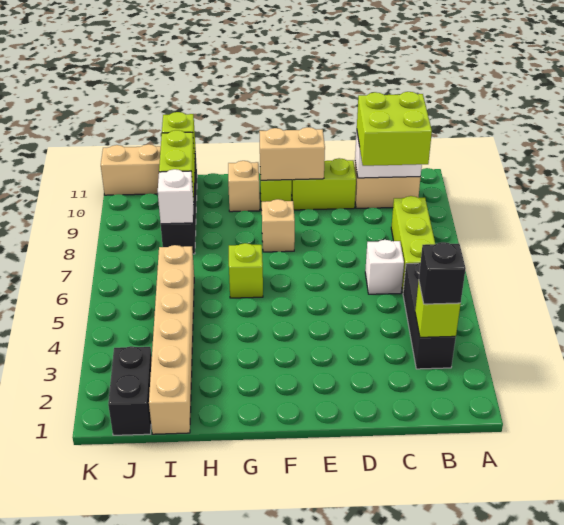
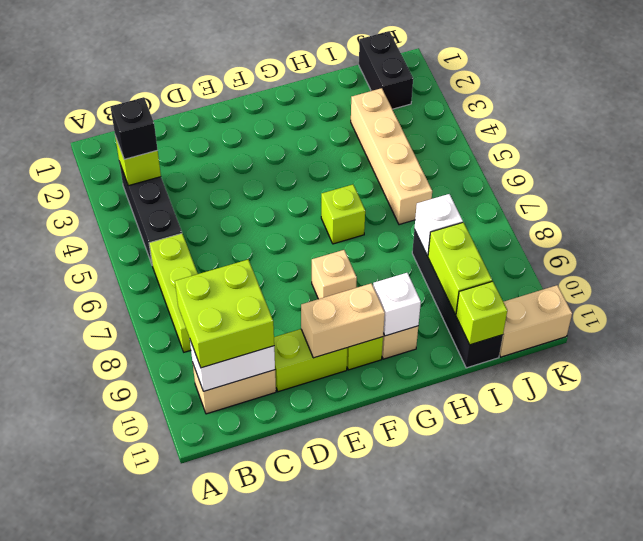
white 1x1 brick [365,240,404,294] -> white 1x1 brick moved to [373,273,421,336]
tan 1x6 brick [149,245,194,434] -> tan 1x4 brick [351,88,432,225]

